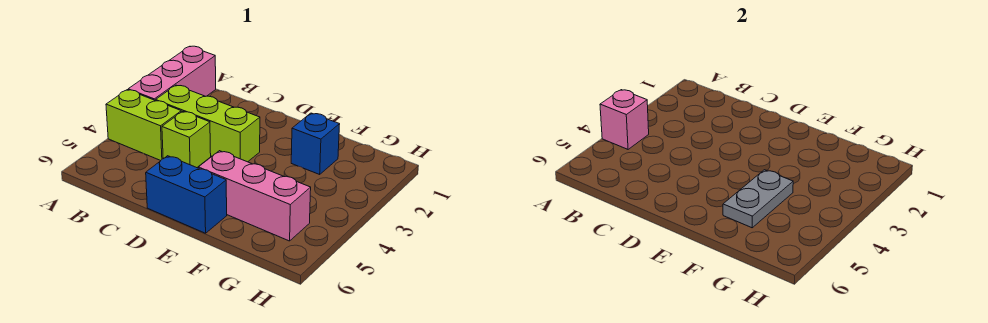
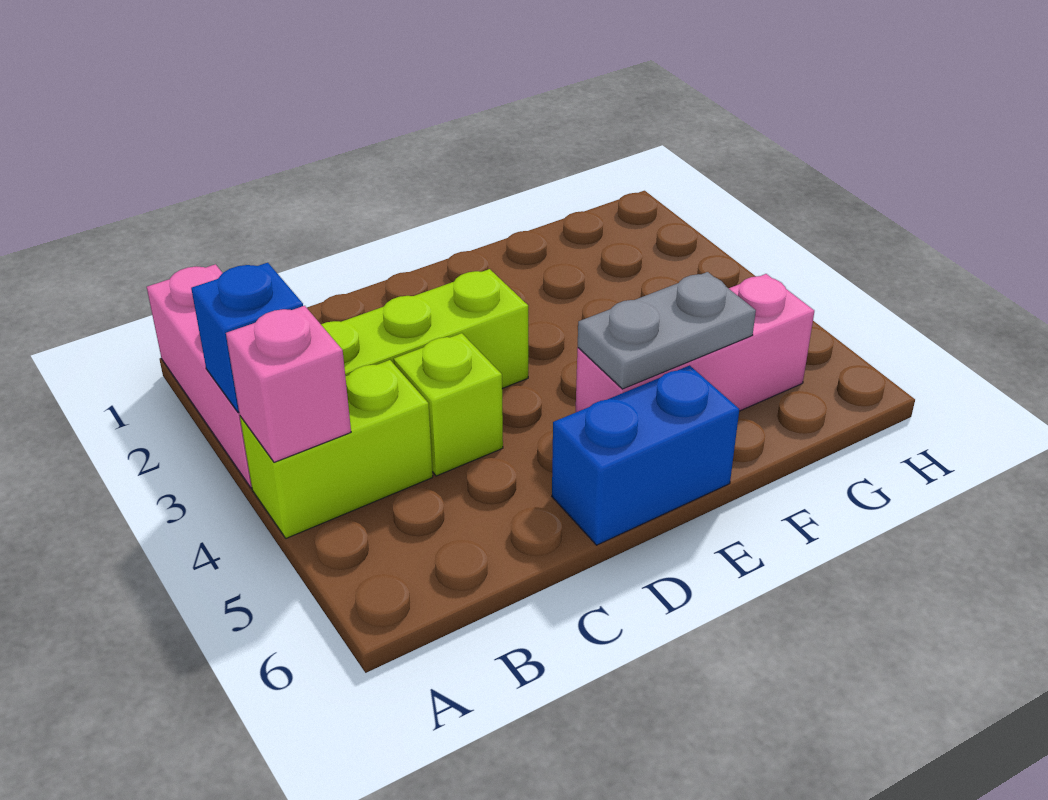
blue 1x1 brick [291,113,340,174] -> blue 1x1 brick moved to [191,263,303,413]
grey 1x2 plate [723,170,793,228] -> grey 1x2 plate turned to [578,272,756,389]

